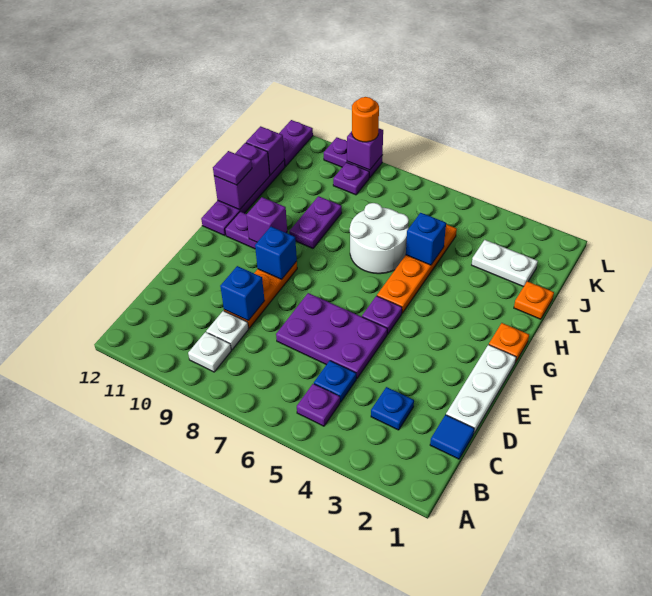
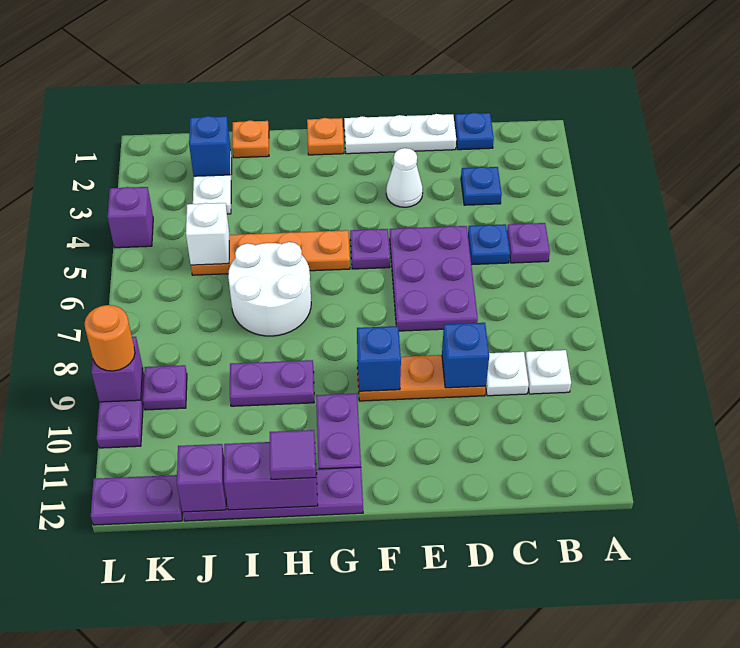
blue 1x1 tile [430,415,474,459] -> blue 1x1 plate [455,113,494,150]
none -> white 1x1 cone [386,148,423,207]
purple 1x1 brick [246,197,287,242] -> purple 1x1 brick moved to [107,187,153,248]
blue 1x1 brick [406,213,446,265] -> blue 1x1 brick moved to [189,116,231,176]
none -> white 1x1 brick [186,203,229,265]

